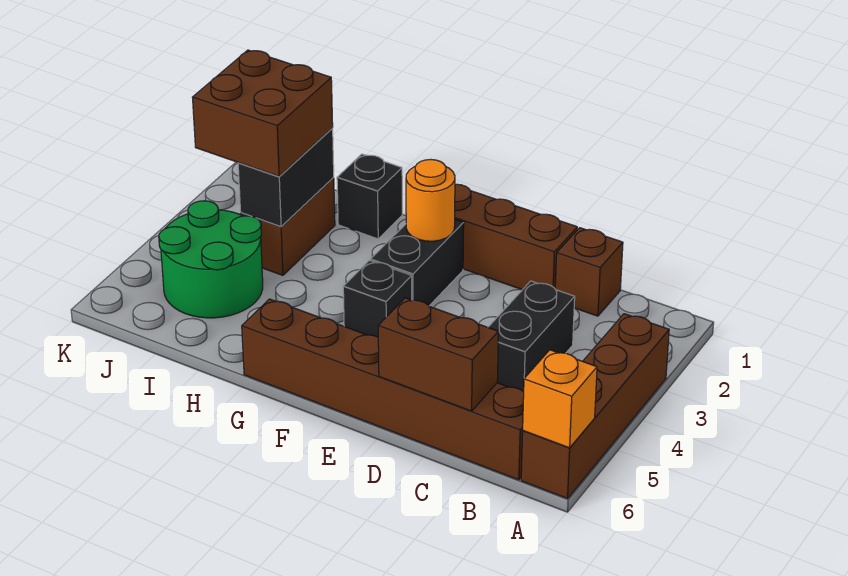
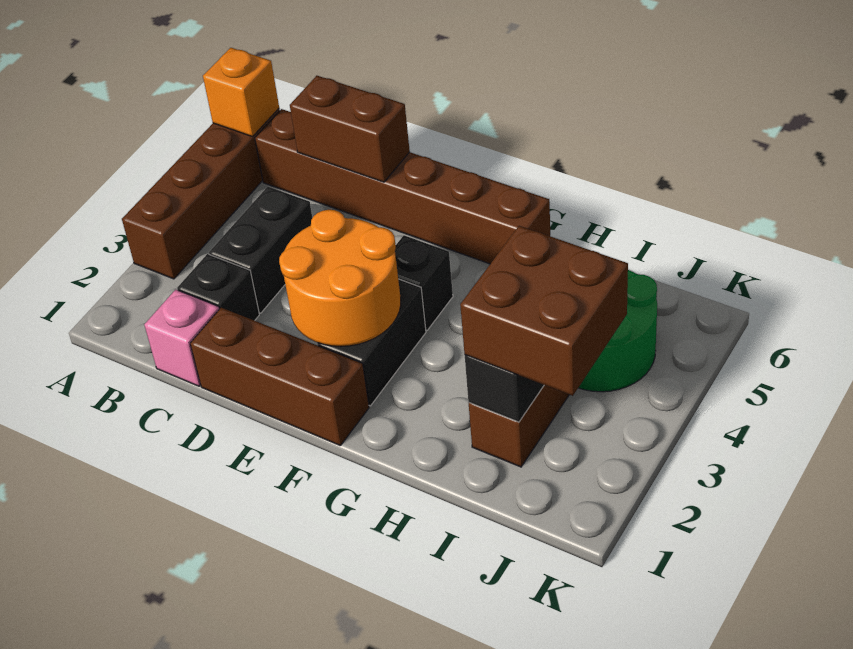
brown 1x1 brick [555,228,623,316] -> pink 1x1 brick [144,290,219,386]
orange 1x1 round brick [406,159,455,241] -> orange 2x2 round brick [279,210,401,346]
black 1x1 brick [337,154,402,239] -> black 1x1 brick moved to [177,254,259,321]

